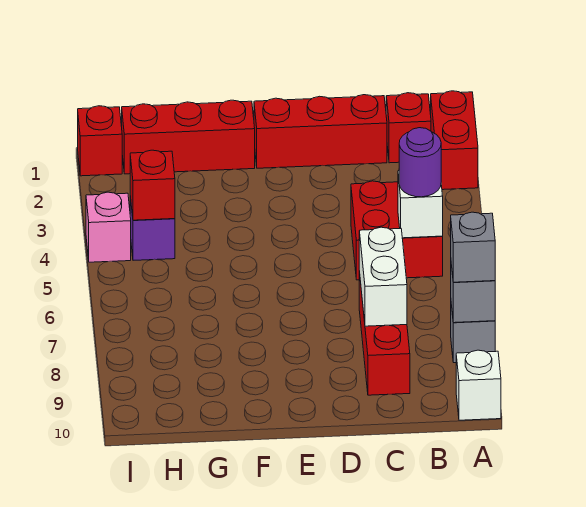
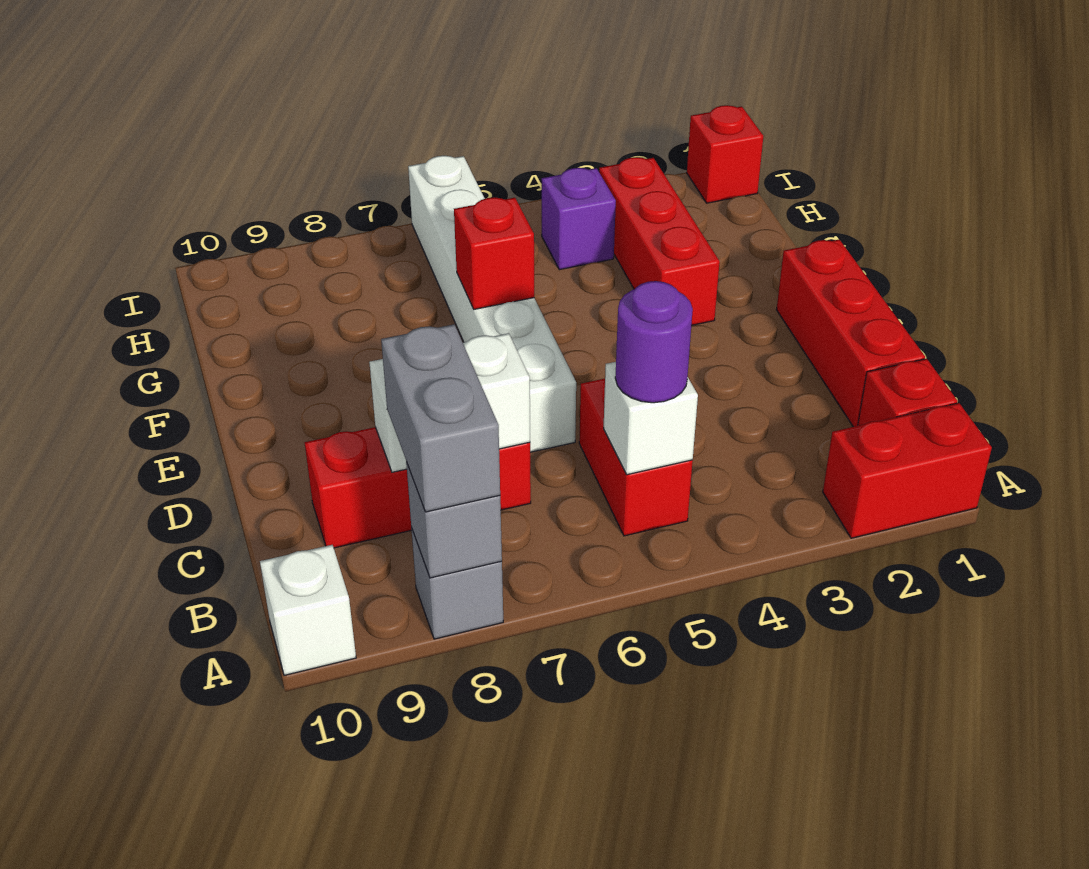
grey 1x1 brick [451,212,495,282] -> grey 1x2 brick [381,324,500,512]
red 2x2 brick [351,181,443,280] -> red 1x2 brick [579,379,693,536]
none -> white 1x6 brick [408,156,576,452]
red 1x3 brick [122,100,255,174] -> red 1x3 brick moved to [599,157,720,325]
red 1x1 brick [130,150,175,220] -> red 1x1 brick moved to [454,197,534,309]
pink 1x1 brick [86,192,131,262] -> none

